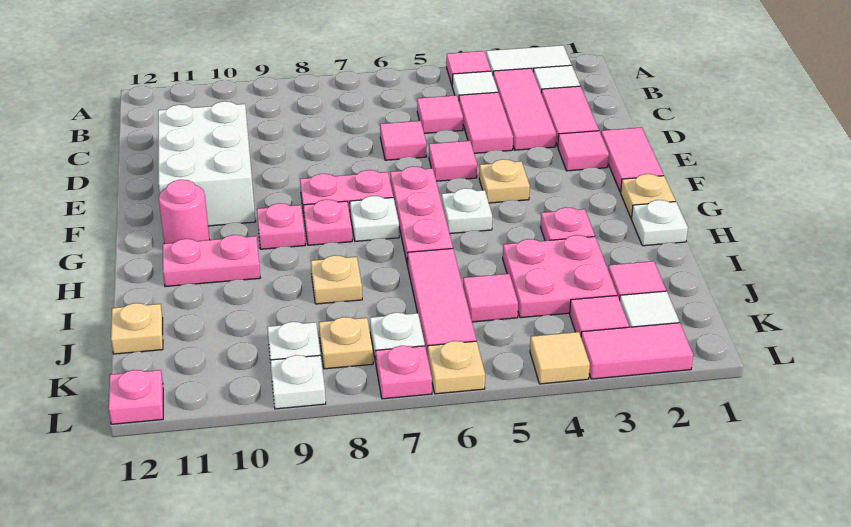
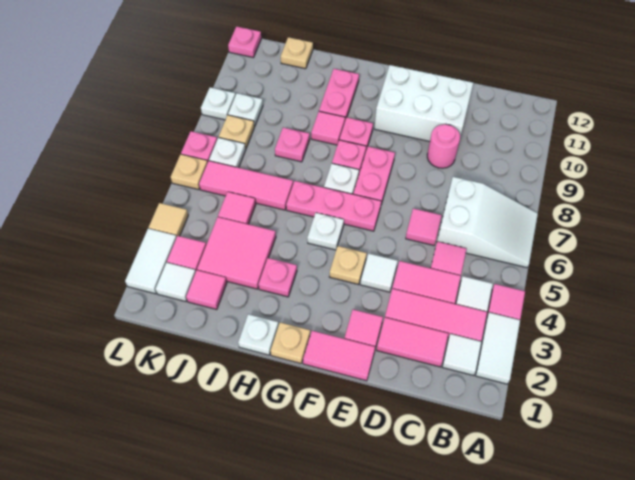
none -> white 2x3 slope [437,177,538,268]
none -> white 1x1 tile [360,253,398,292]
pink 1x1 tile [429,141,477,181] -> pink 1x1 tile moved to [311,111,345,145]
pink 1x1 round brick [159,180,210,244] -> pink 1x1 round brick moved to [427,124,460,168]
pink 2x2 plate [503,235,617,318] -> pink 2x2 tile [197,217,276,289]
tan 1x1 plate [311,255,362,304] -> pink 1x1 plate [275,127,310,162]
pink 1x2 tile [581,323,693,379] -> white 1x2 tile [125,229,177,294]

